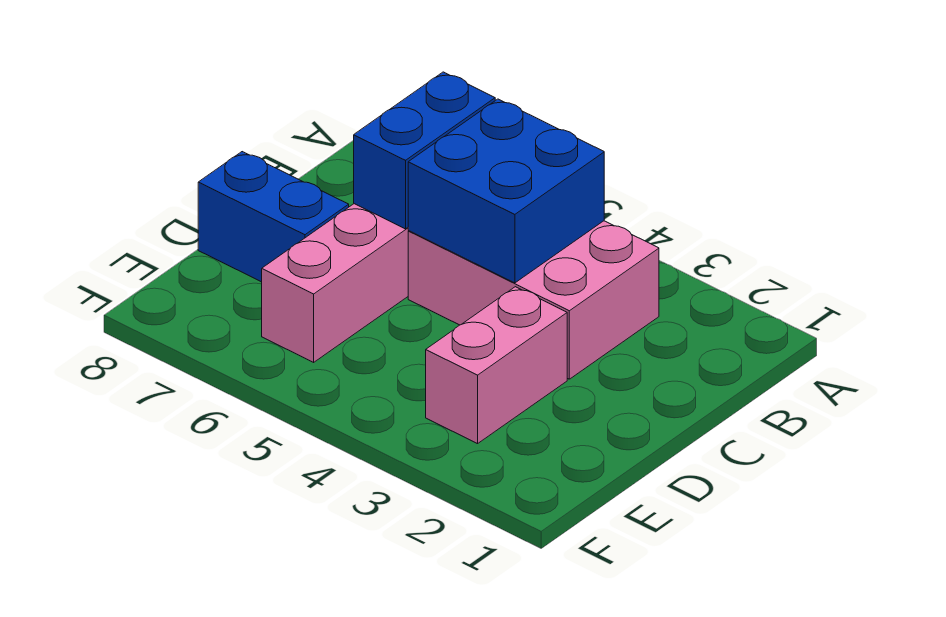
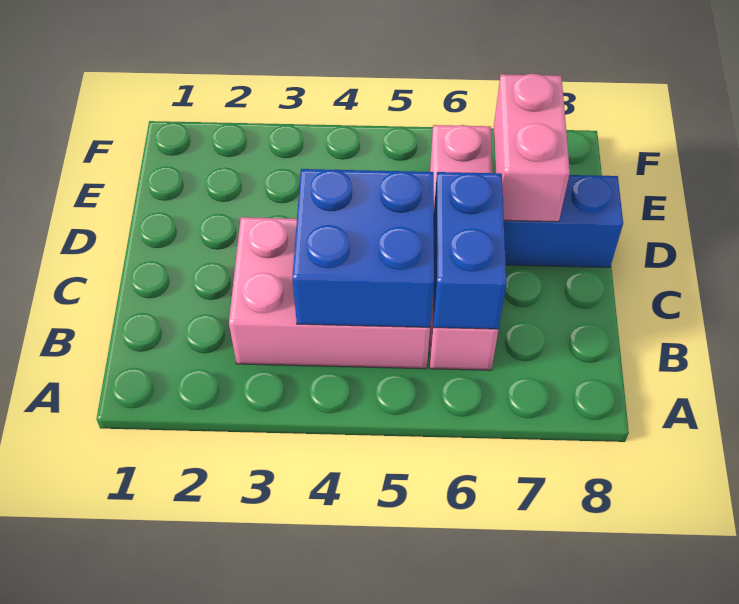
pink 1x2 brick [426,287,567,444] -> pink 1x2 brick moved to [494,74,570,222]

